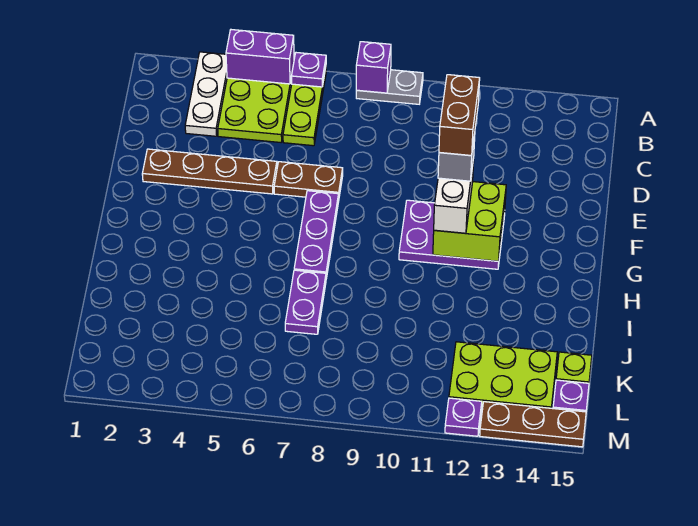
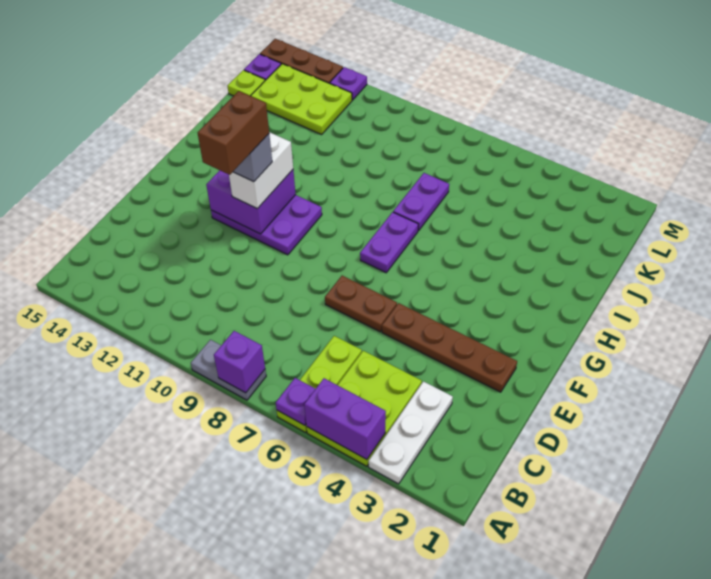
purple 1x3 plate [294,191,339,278] -> purple 1x2 plate [360,212,418,273]
lime 2x2 brick [433,182,506,261] -> purple 2x2 brick [206,170,296,234]

